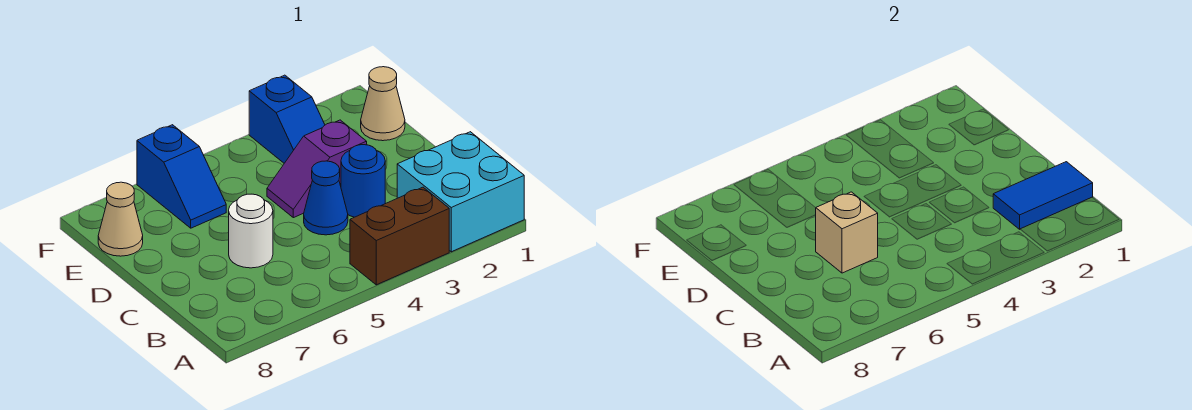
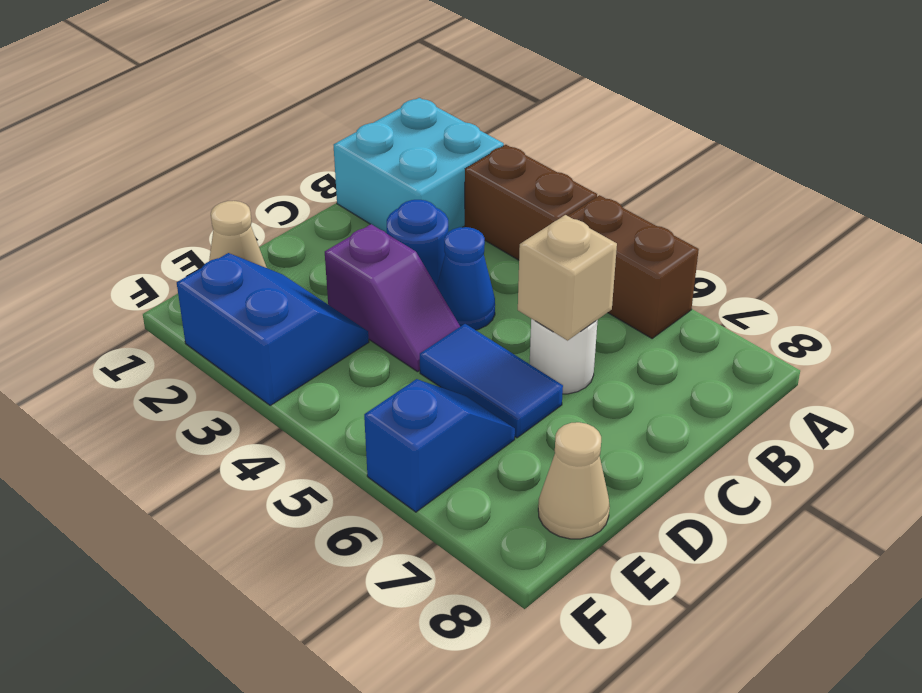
none -> brown 1x2 brick [568,195,699,339]
blue 1x2 tile [993,162,1093,229] -> blue 1x2 tile moved to [420,324,563,438]
blue 1x2 slope [249,75,325,163] -> blue 2x2 slope [177,253,369,405]

